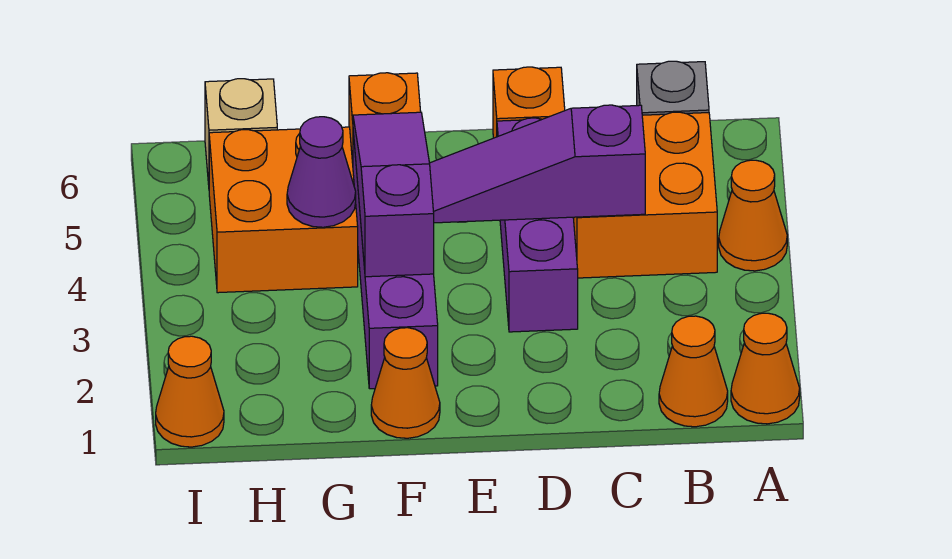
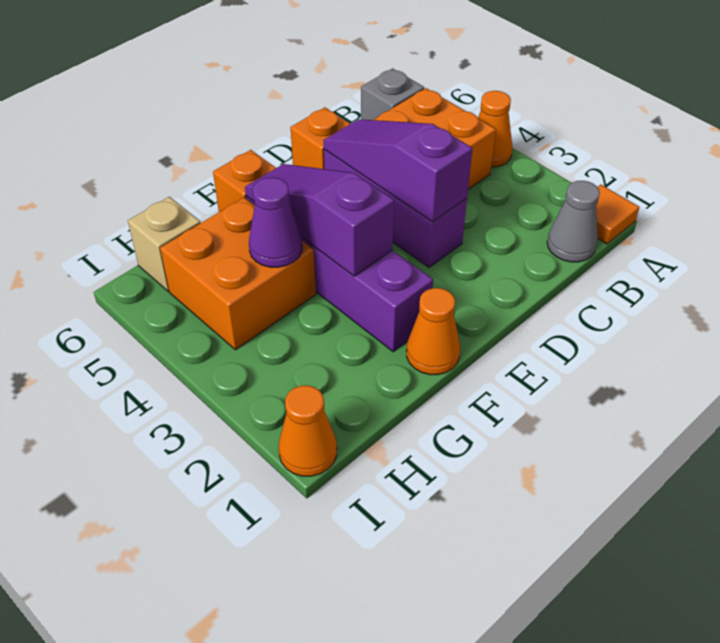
orange 1x1 cone [731,313,800,424] -> orange 1x1 tile [596,185,639,244]
orange 1x1 cone [659,316,728,427] -> grey 1x1 cone [547,181,600,262]
purple 1x3 slope [430,105,645,223] -> purple 1x3 slope turned to [323,119,473,222]

